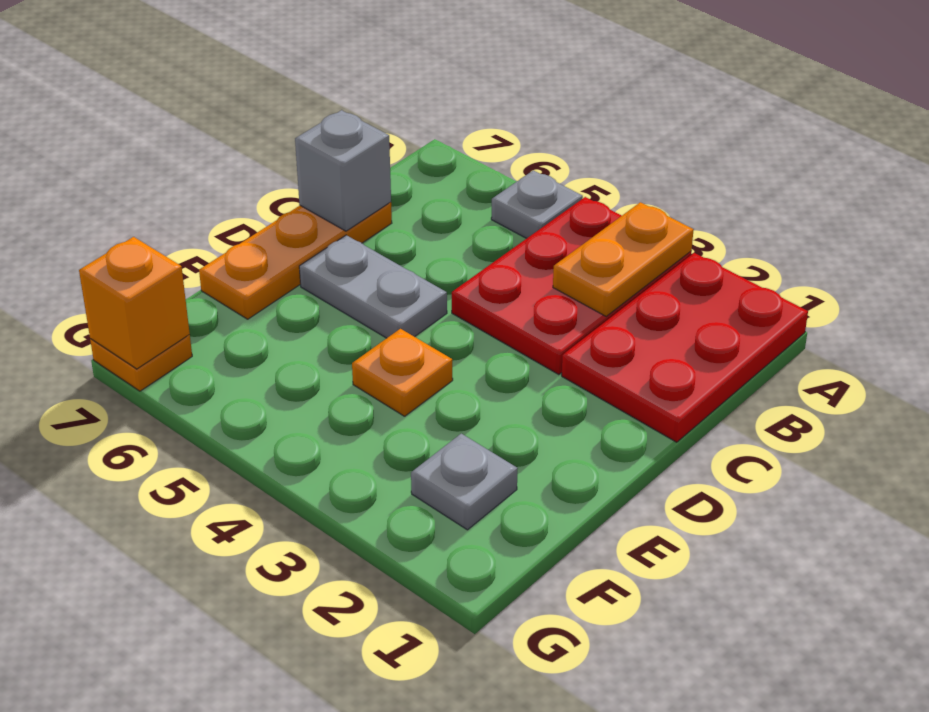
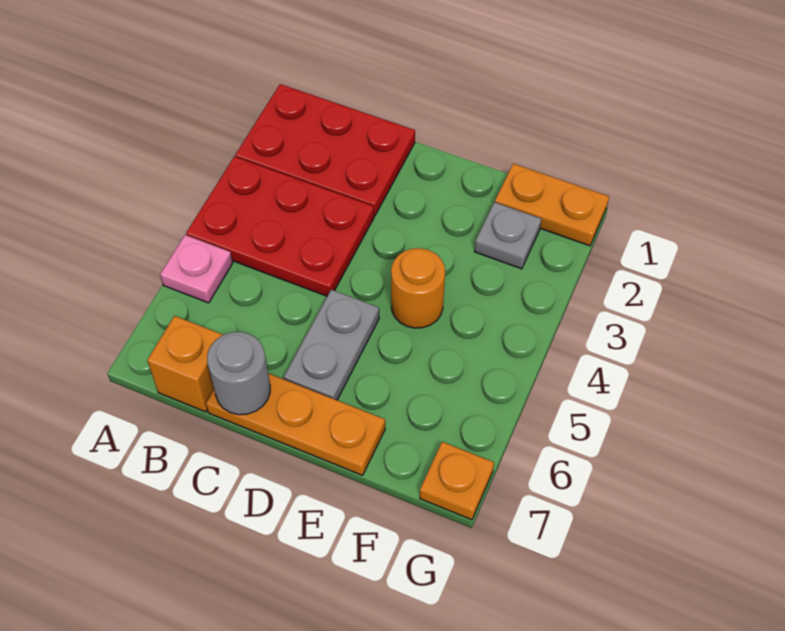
orange 1x2 plate [553,202,694,316] -> orange 1x2 plate moved to [495,164,609,246]
grey 1x1 plate [491,170,583,238] -> pink 1x1 plate [160,235,233,303]
grey 1x1 brick [295,110,391,231] -> grey 1x1 round brick [207,332,270,415]
orange 1x1 plate [352,329,453,416] -> orange 1x1 round brick [391,248,445,328]
orange 1x1 brick [79,237,190,369] -> orange 1x1 brick moved to [147,316,223,412]

